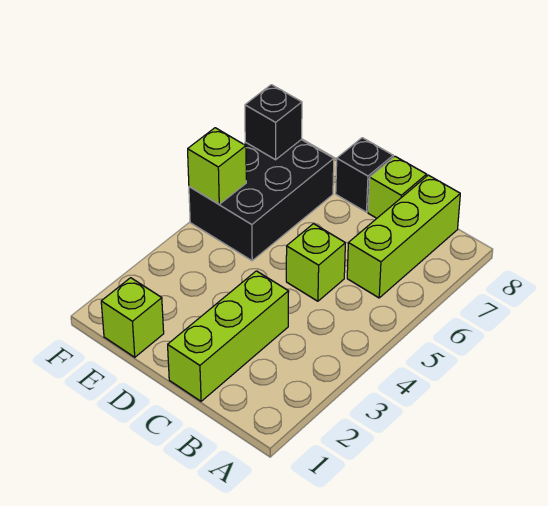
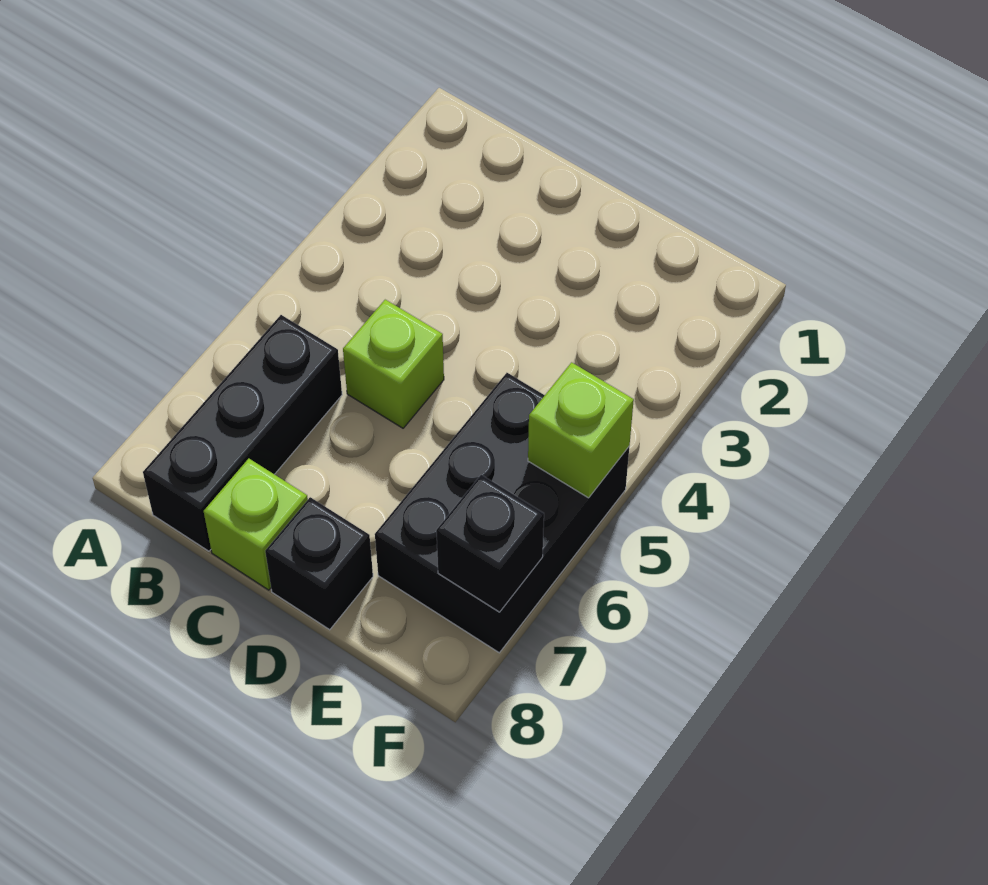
lime 1x3 brick [347,175,460,298] -> black 1x3 brick [143,315,342,551]
lime 1x3 brick [168,271,289,401] -> none
lime 1x1 brick [101,278,164,357] -> none

